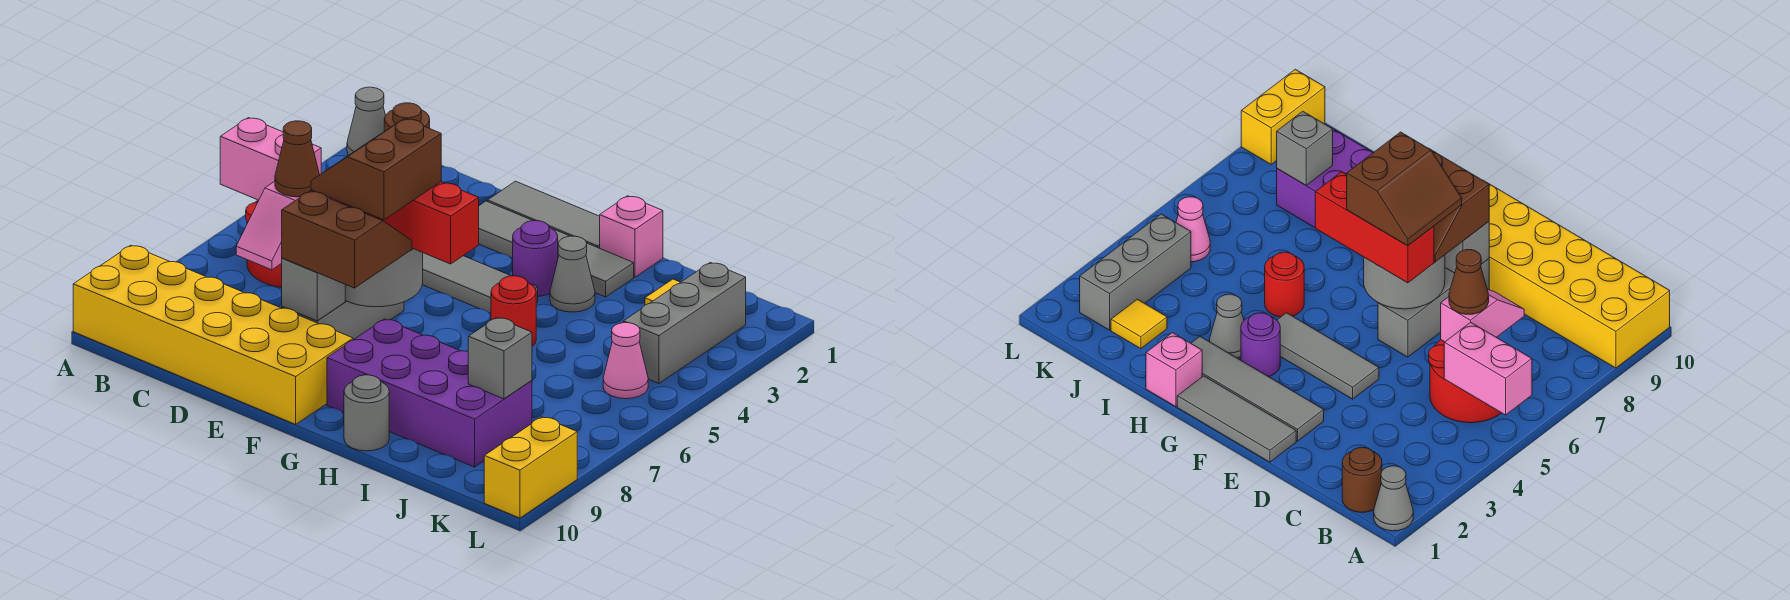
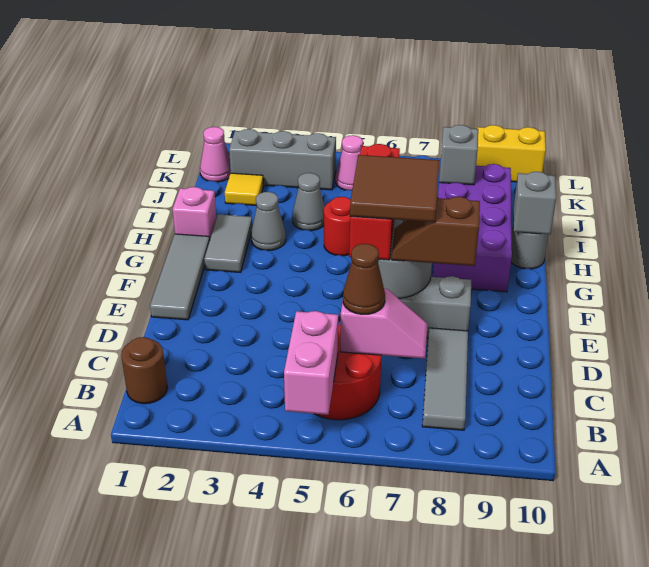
grey 1x1 cone [347,87,386,155] -> grey 1x1 cone moved to [292,173,325,231]
yellow 2x6 brick [73,245,353,424] -> none
grey 1x4 tile [479,201,634,297] -> grey 1x2 tile [204,214,252,272]
grey 1x3 tile [422,253,538,313] -> grey 1x3 tile moved to [422,328,468,430]
brown 2x2 slope [311,119,441,220] -> brown 2x2 tile [350,155,440,222]
brown 2x2 slope [282,191,412,288] -> brown 1x2 slope [392,197,480,266]
grey 1x1 brick [282,258,345,321] -> grey 1x1 brick moved to [513,172,556,234]
purple 1x1 round brick [513,221,558,296] -> none
none -> pink 1x1 cone [200,127,231,182]

